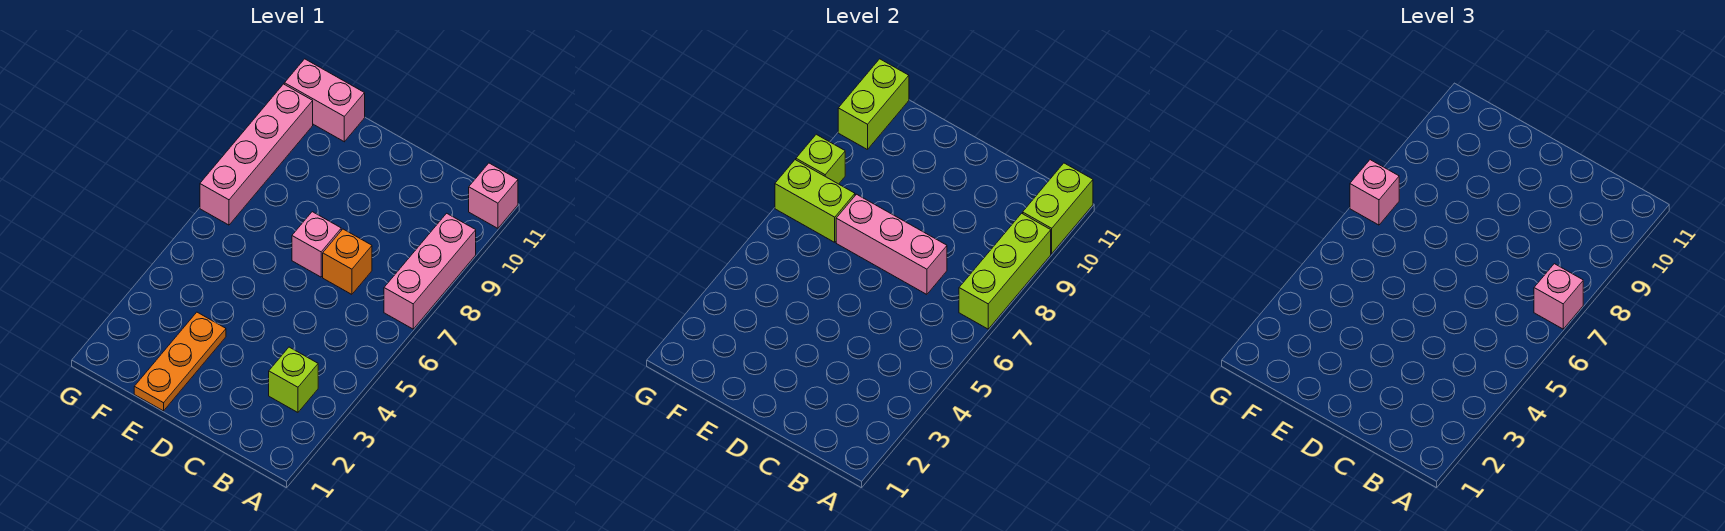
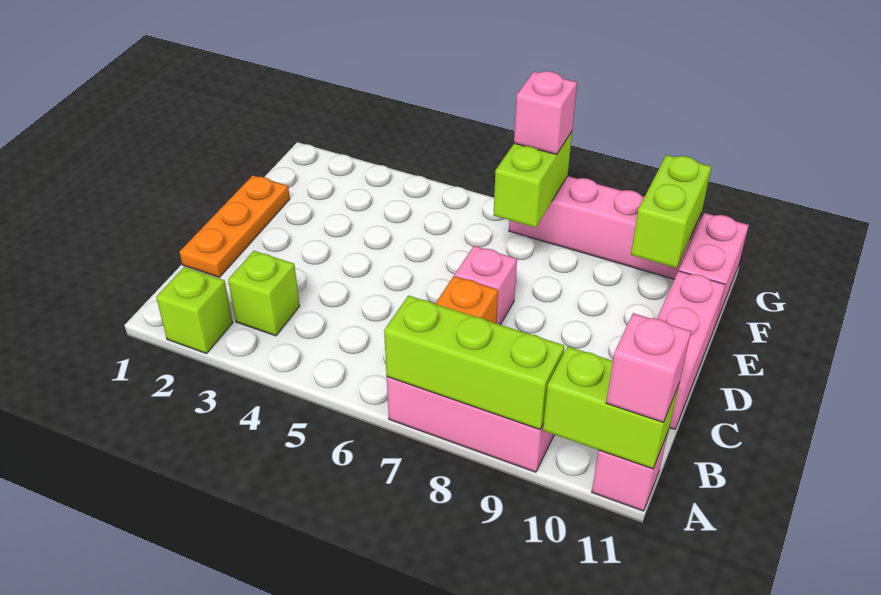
pink 1x1 brick [1534,264,1583,329] -> pink 1x1 brick moved to [606,313,691,422]
pink 1x3 brick [836,194,947,294] -> pink 1x3 brick moved to [657,271,725,429]
orange 1x3 plate [134,312,226,411] -> orange 1x3 plate turned to [180,175,290,277]
lime 1x1 brick [796,134,845,184] -> lime 1x1 brick moved to [156,267,233,354]
lime 1x2 brick [838,59,909,150] -> lime 1x2 brick turned to [631,155,711,268]

